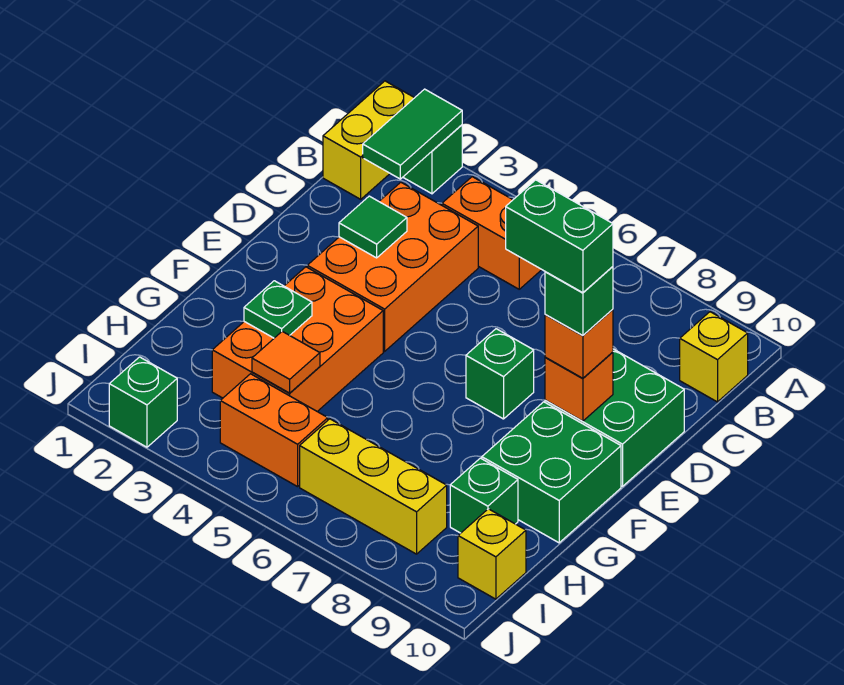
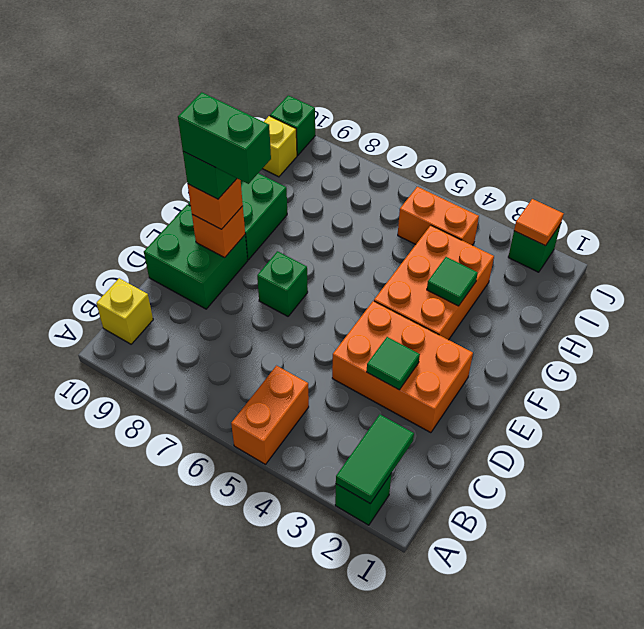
yellow 1x2 brick [323,81,414,199] -> none
orange 1x2 brick [442,177,542,289] -> orange 1x2 brick turned to [231,366,309,464]
orange 2x3 brick [307,182,478,351] -> orange 2x3 brick turned to [332,301,473,433]
green 1x1 plate [244,281,312,338] -> green 1x1 tile [427,257,478,306]
orange 1x1 tile [252,331,320,393] -> orange 1x1 tile moved to [514,199,564,246]
green 1x1 brick [450,458,518,533] -> green 1x1 brick moved to [270,95,315,155]
yellow 1x3 brick [300,419,447,554] -> none

